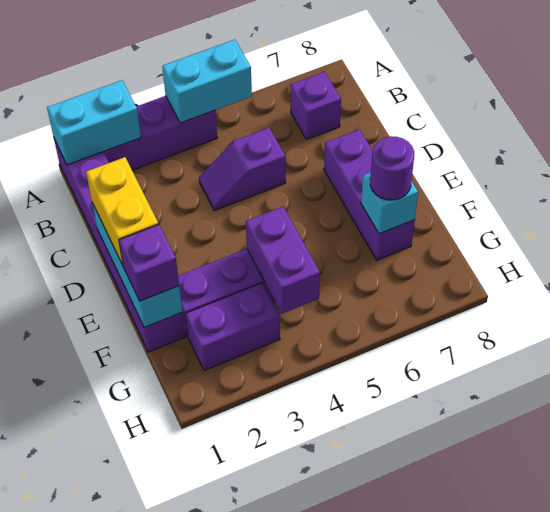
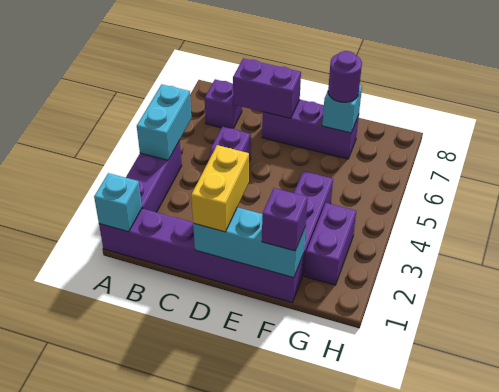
cyan 1x2 brick [47,80,141,165] -> cyan 1x1 brick [94,173,142,232]
yellow 1x2 brick [86,157,158,265] -> yellow 1x2 brick turned to [191,145,249,232]
purple 1x2 brick [246,207,320,313] -> purple 1x2 brick moved to [233,58,301,118]

